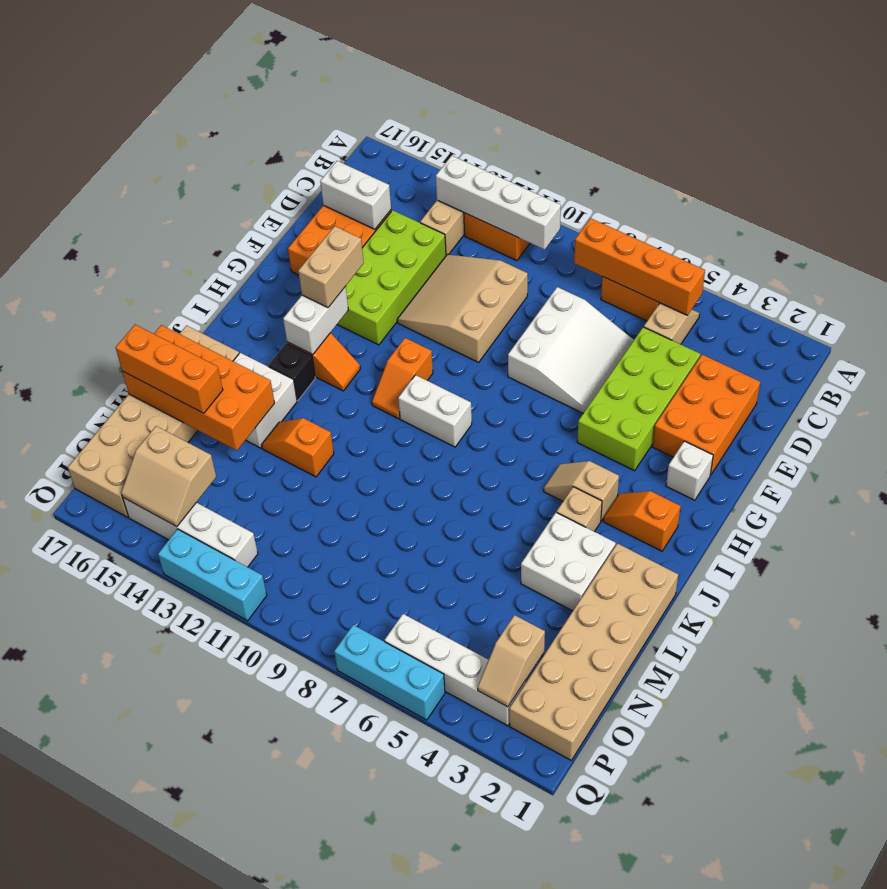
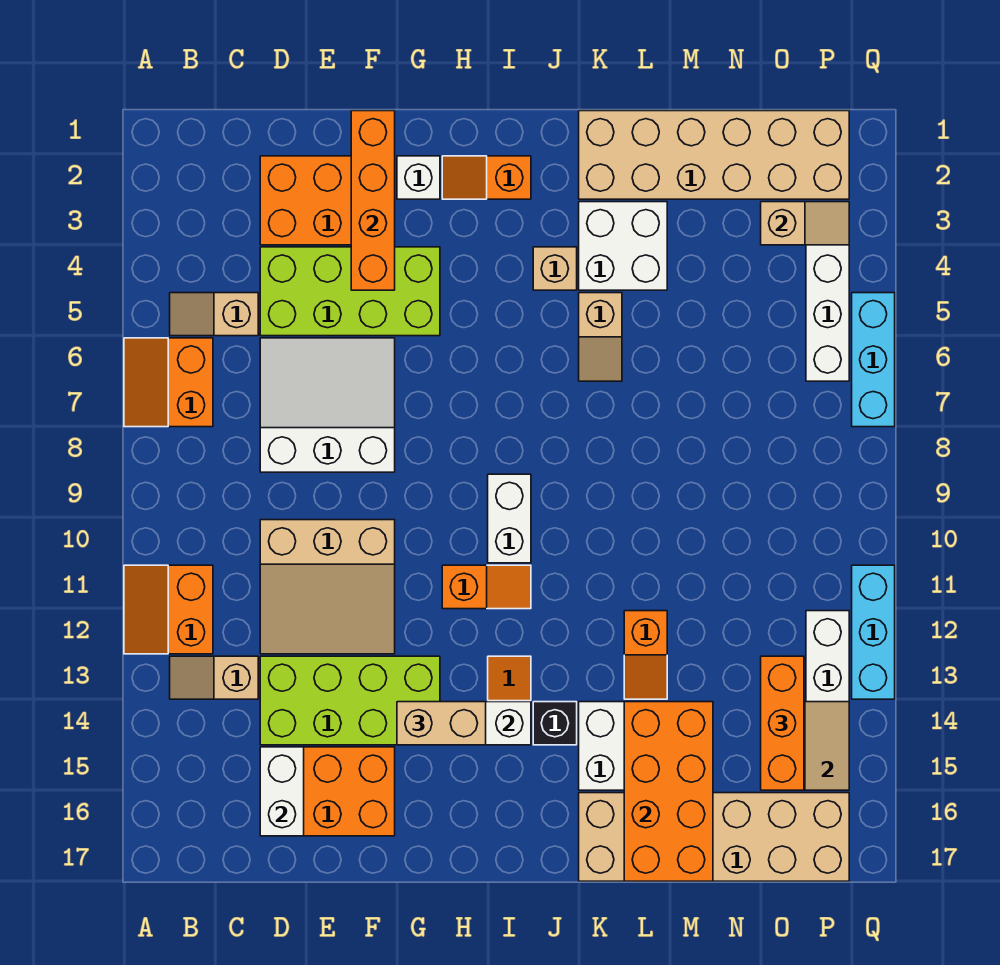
orange 1x4 brick [574,218,705,315] -> orange 1x4 brick moved to [351,111,395,290]
white 1x4 brick [436,156,561,249] -> none
orange 1x2 slope [603,491,681,551] -> orange 1x2 slope turned to [442,156,531,199]
tan 1x2 slope [544,461,619,521] -> tan 1x2 slope moved to [579,293,622,381]
orange 1x3 brick [116,325,223,413] -> orange 1x3 brick moved to [761,656,804,790]

